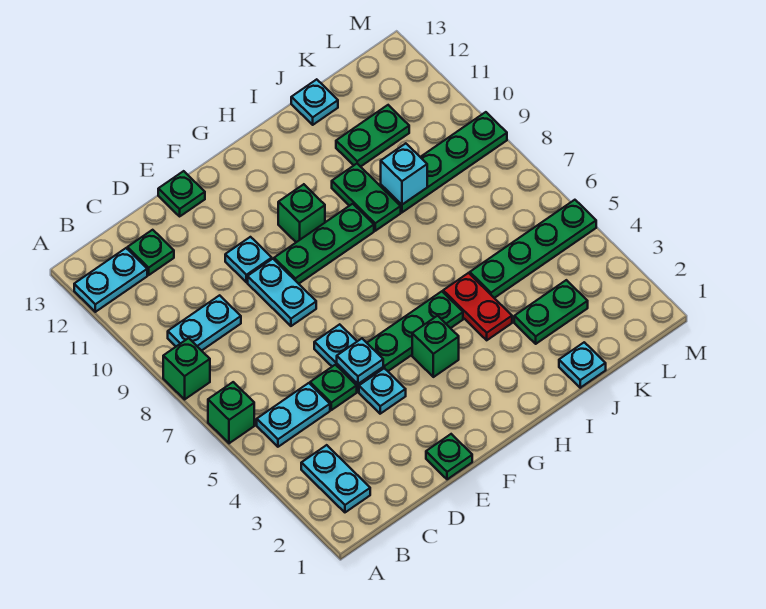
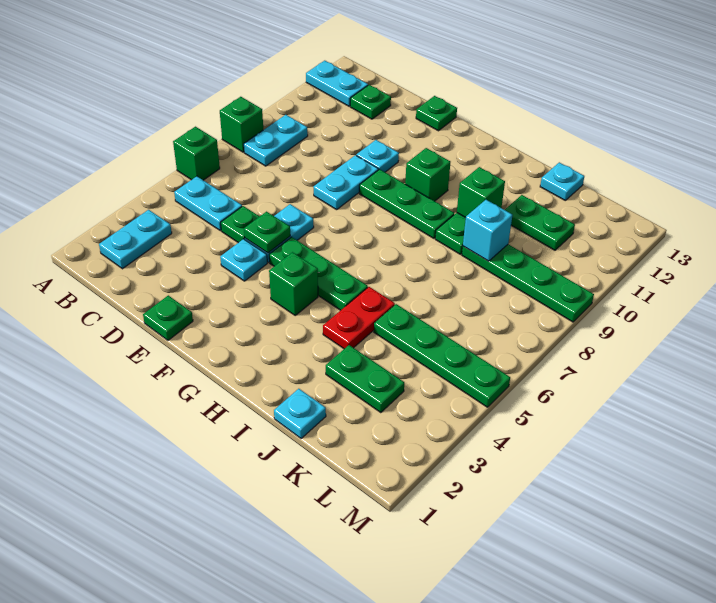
cyan 1x2 plate [168,295,241,351] -> cyan 1x2 plate turned to [244,115,308,166]
cyan 1x1 plate [337,339,383,384] -> green 1x1 plate [244,212,290,253]
none -> green 1x1 brick [457,167,505,218]

